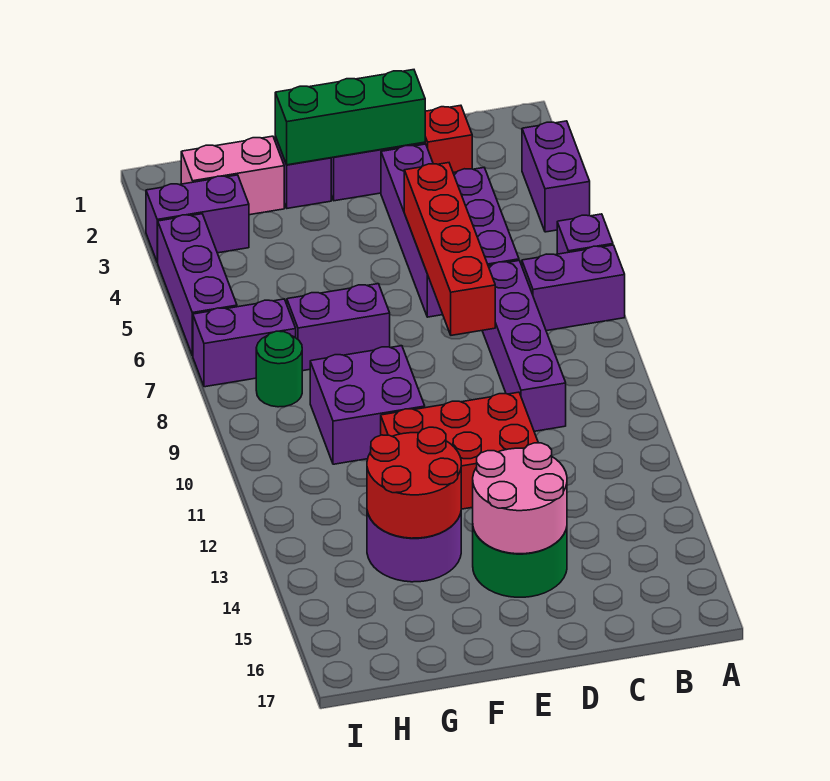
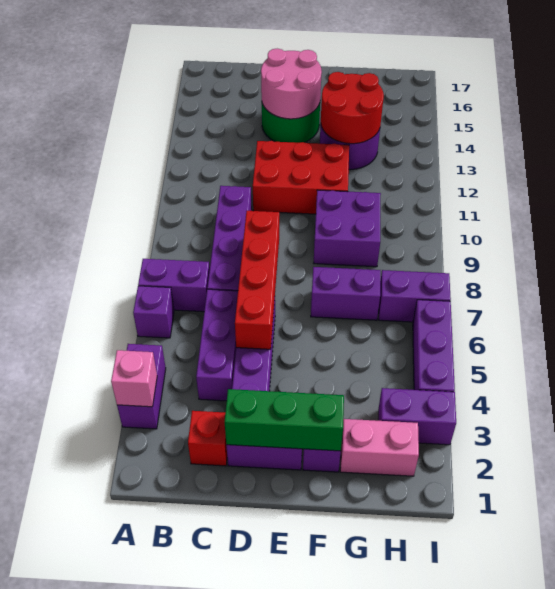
none -> pink 1x1 brick [111,350,157,407]
green 1x1 round brick [256,331,302,407] -> none

